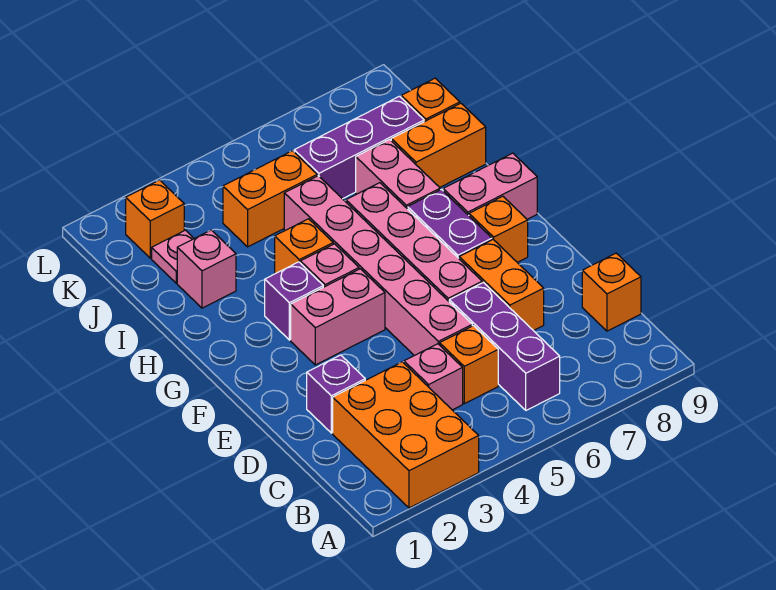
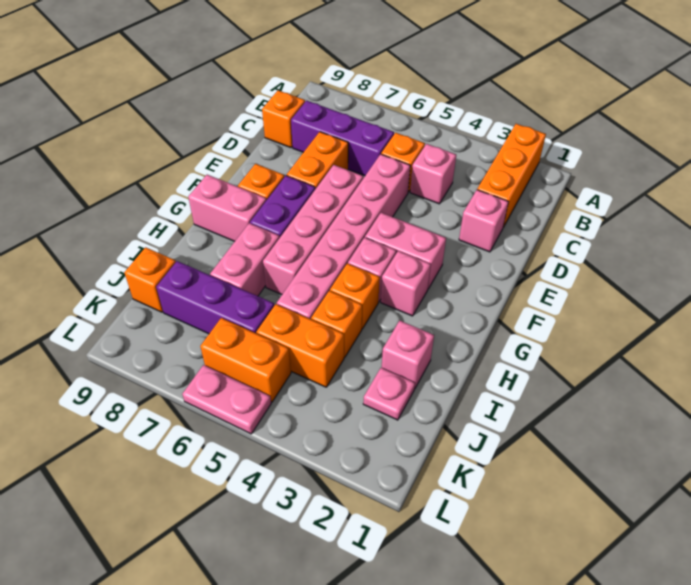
orange 2x3 brick [333,362,479,508] -> orange 1x3 brick [477,124,546,227]
purple 1x3 brick [449,283,560,410] -> purple 1x3 brick turned to [291,101,394,176]
purple 1x1 brick [307,355,365,433] -> pink 1x1 brick [459,190,508,252]
purple 1x1 brick [265,262,323,340] -> pink 1x1 brick [381,251,431,316]
orange 1x2 brick [391,103,486,187] -> orange 1x2 brick moved to [200,318,291,402]
orange 1x1 brick [126,180,184,258] -> orange 1x1 brick moved to [311,291,362,358]
none -> pink 1x2 plate [182,365,271,434]

